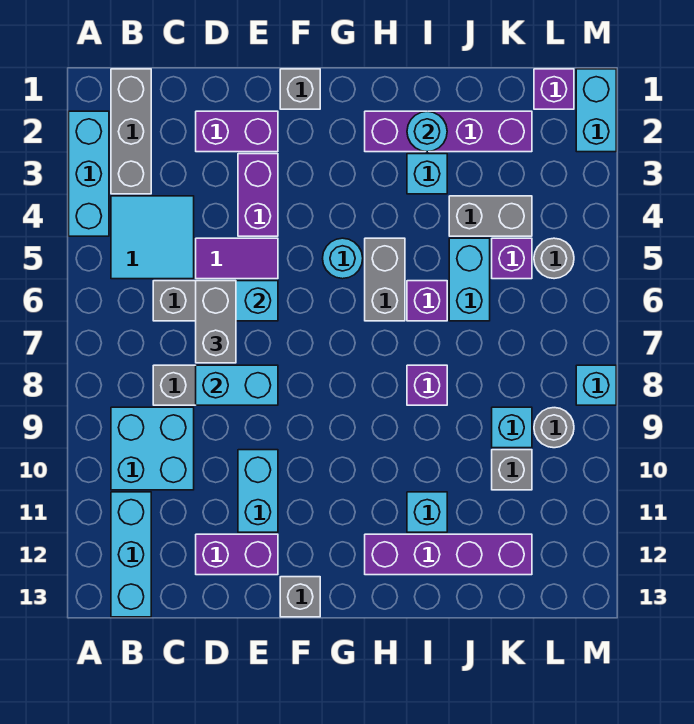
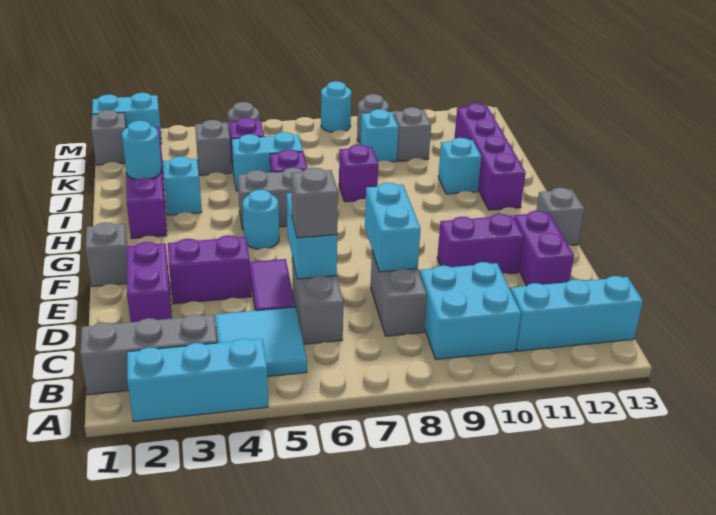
grey 1x2 brick [196,281,236,363] -> grey 1x1 brick [291,168,338,238]
cyan 1x2 brick [238,450,278,532] -> purple 1x2 brick [437,214,523,274]
grey 1x2 brick [449,196,532,236] -> grey 1x1 brick [195,120,232,175]
purple 1x1 brick [534,69,574,109] -> grey 1x1 brick [91,110,126,165]
cyan 1x1 brick [576,365,616,405] -> cyan 1x1 round brick [321,81,351,132]

